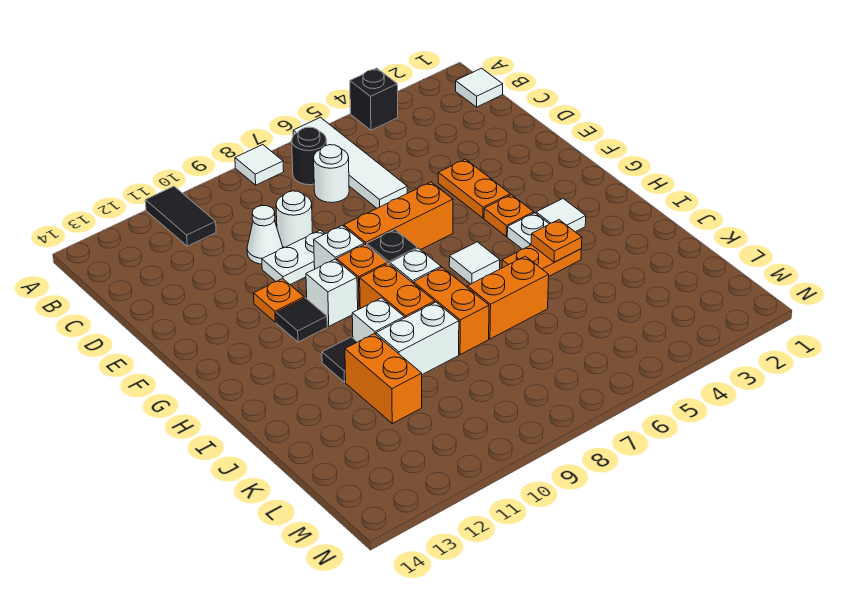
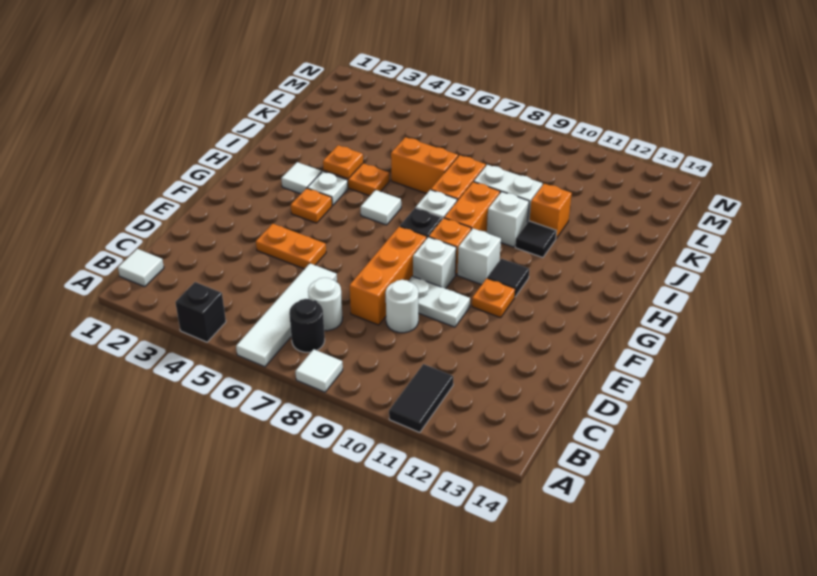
white 1x1 cone [247,206,283,264] -> none
orange 1x2 plate [438,159,510,218] -> orange 1x2 plate turned to [256,224,326,269]
orange 1x3 brick [344,182,453,250] -> orange 1x3 brick turned to [350,226,427,325]
orange 1x2 brick [345,334,422,423] -> orange 1x1 brick [530,184,572,238]

